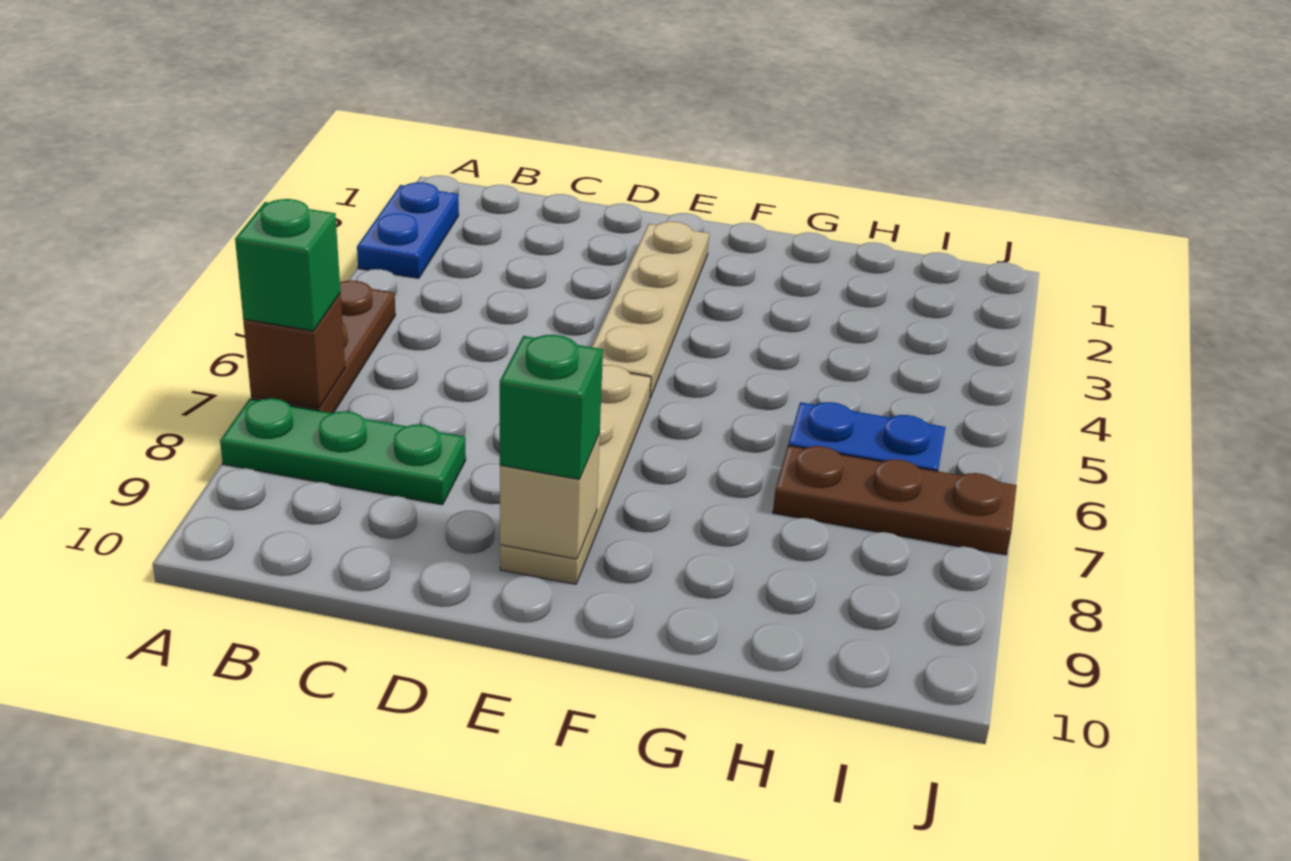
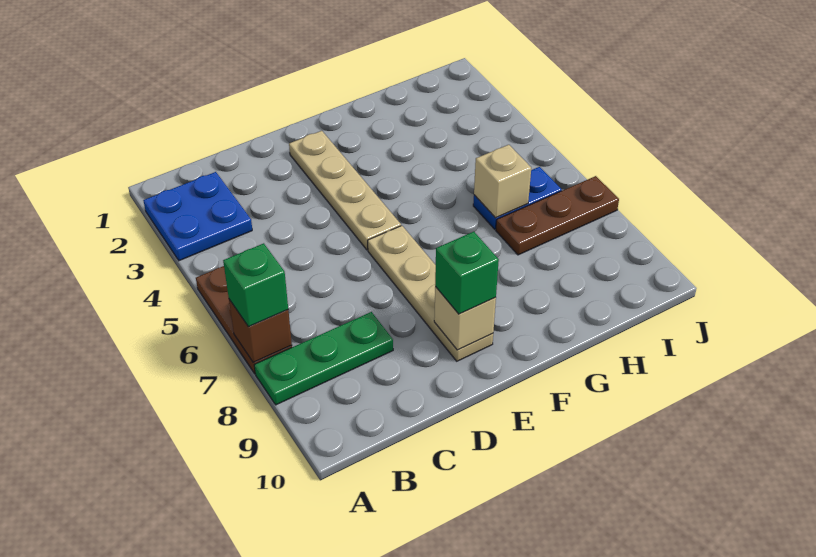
blue 1x2 plate [357,182,459,278] -> blue 2x2 plate [143,172,252,261]
none -> tan 1x1 brick [474,145,531,218]

